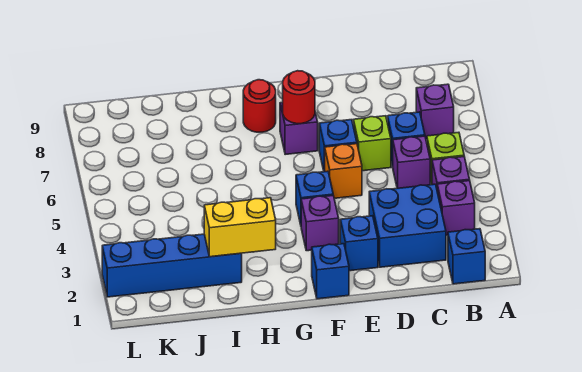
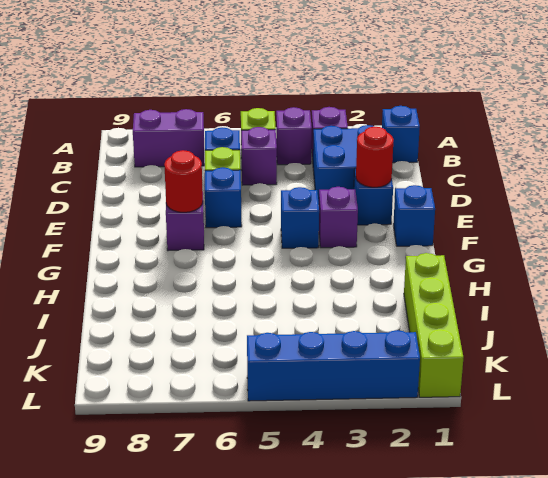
purple 1x1 brick [416,84,454,139] -> purple 1x2 brick [133,109,204,167]
orange 1x1 brick [325,144,362,198] -> none
red 1x1 round brick [243,80,276,132] -> red 1x1 round brick moved to [356,127,394,187]
yellow 1x2 brick [204,198,276,257] -> none
none -> lime 1x4 brick [404,253,463,397]
blue 1x4 brick [102,234,242,297] -> blue 1x4 brick turned to [247,330,420,401]

